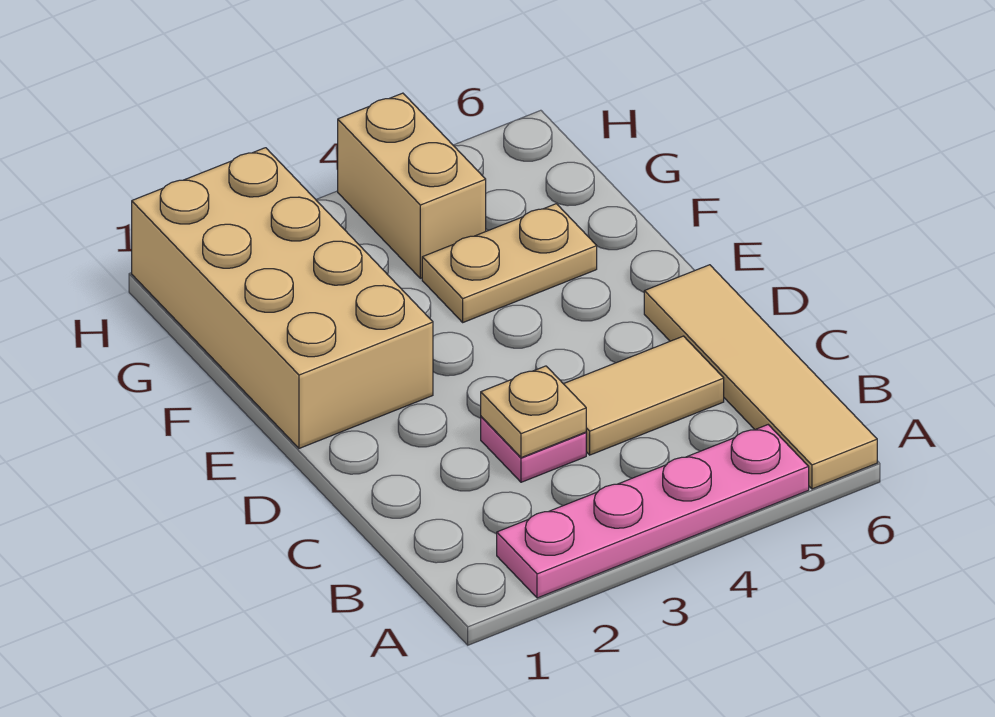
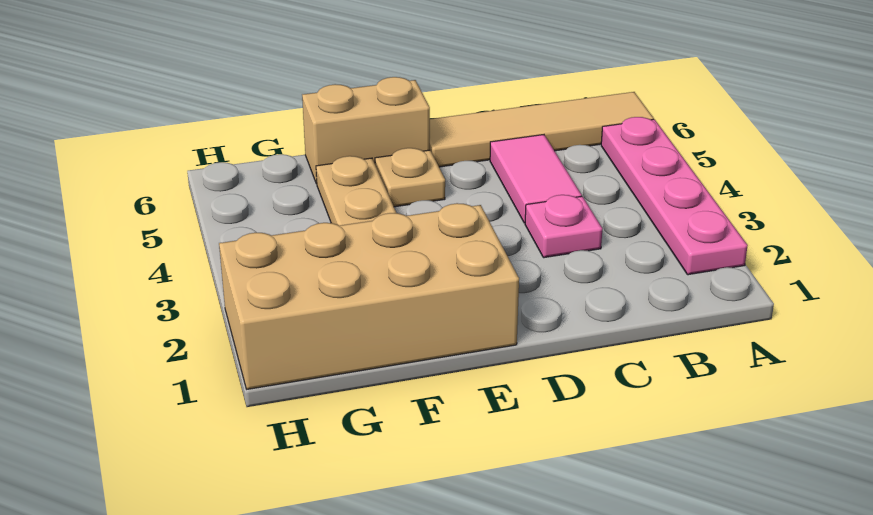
tan 1x1 plate [481,366,586,458] -> tan 1x1 plate moved to [375,148,445,207]
tan 1x2 tile [564,336,724,455] -> pink 1x2 tile [490,135,582,223]
tan 1x2 brick [338,93,486,278] -> tan 1x2 brick moved to [302,77,430,184]

